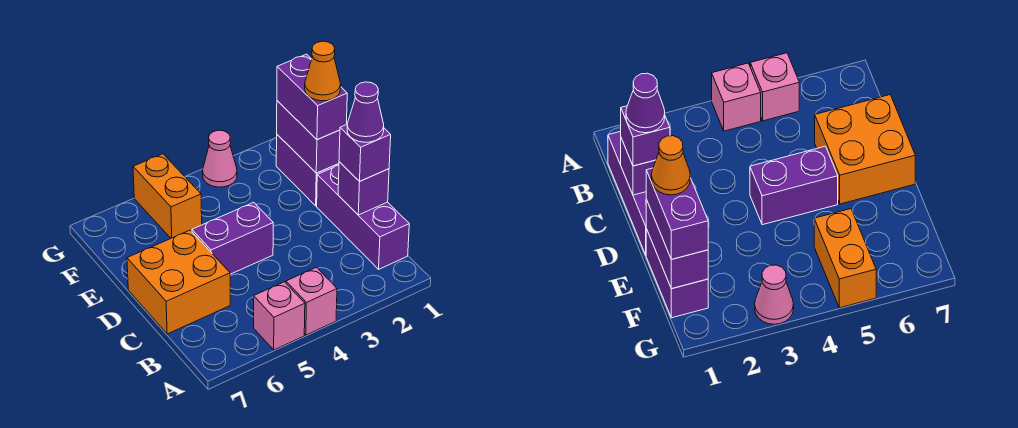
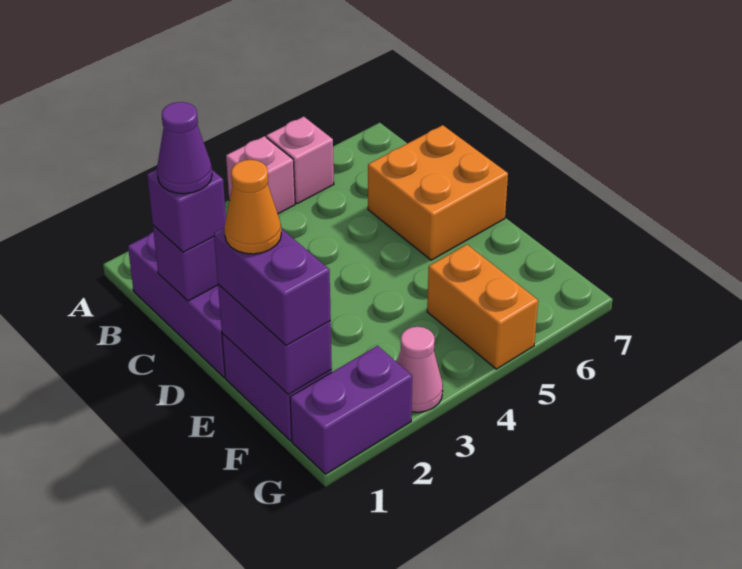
purple 1x2 brick [192,202,273,274] -> purple 1x2 brick moved to [290,346,412,474]

